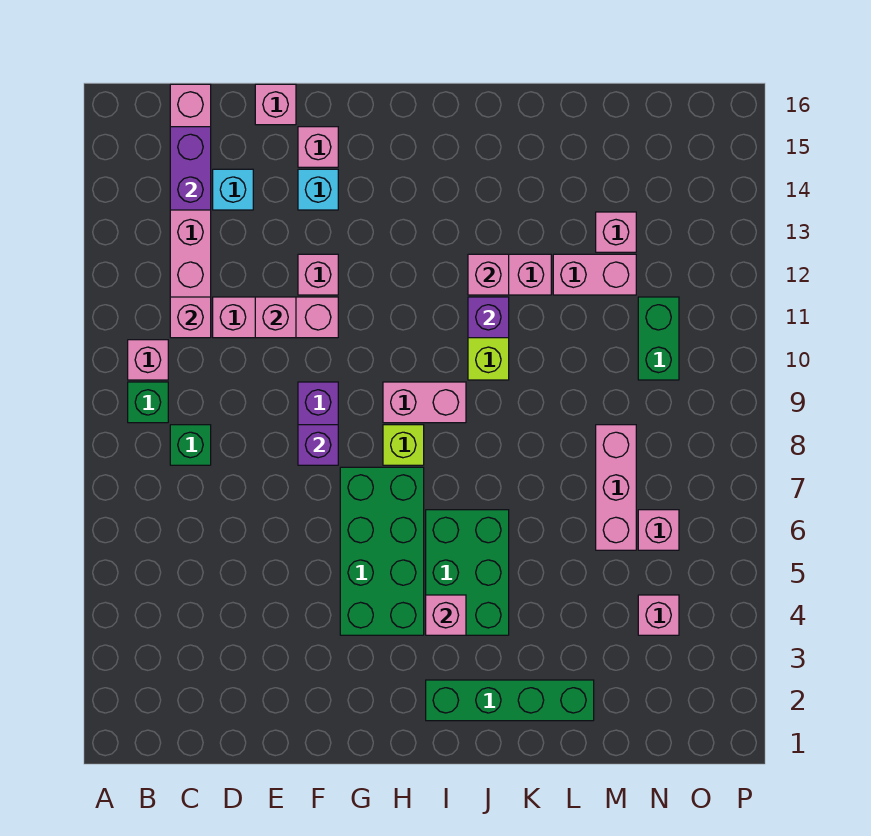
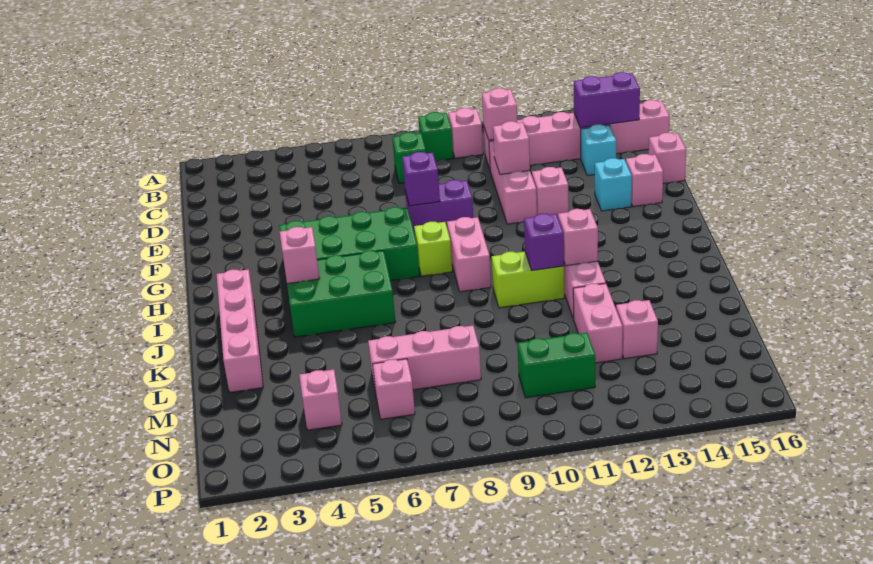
green 1x4 brick [426,680,594,721] -> pink 1x4 brick [216,269,263,392]

